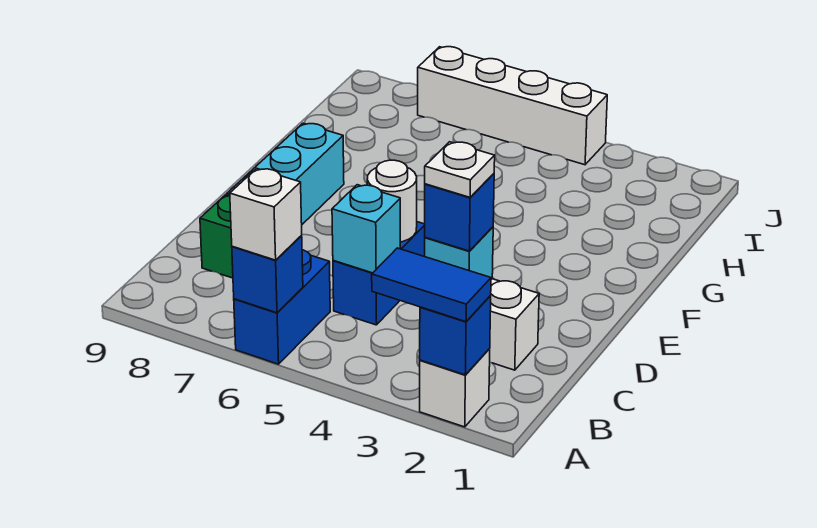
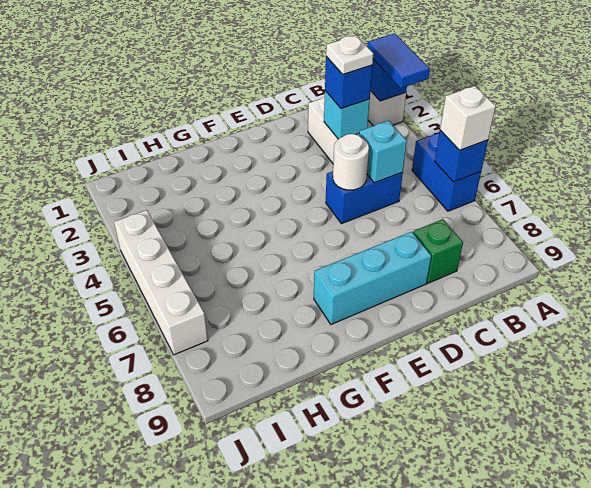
blue 1x2 brick [234,250,330,364] -> blue 1x2 brick turned to [412,133,481,211]

